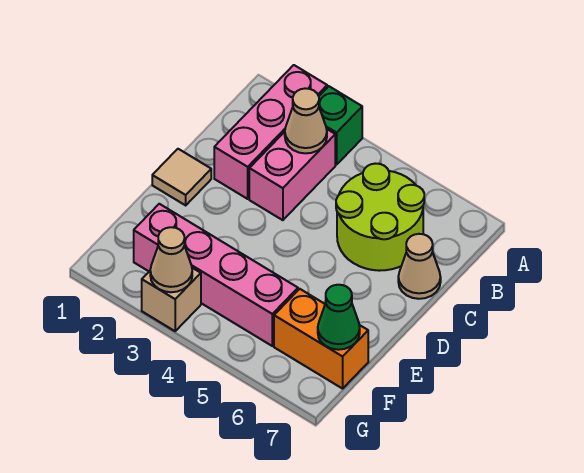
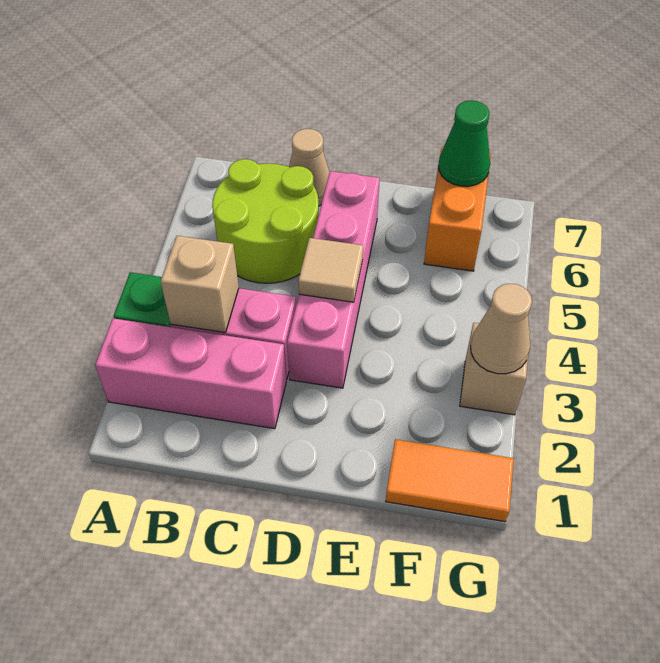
tan 1x1 cone [285,88,327,153] -> tan 1x1 brick [161,236,239,332]
tan 1x1 tile [152,149,211,205] -> tan 1x1 tile moved to [298,238,363,302]
none -> orange 1x2 tile [385,439,514,522]
pink 1x4 brick [134,204,298,346] -> pink 1x4 brick moved to [287,171,380,388]

